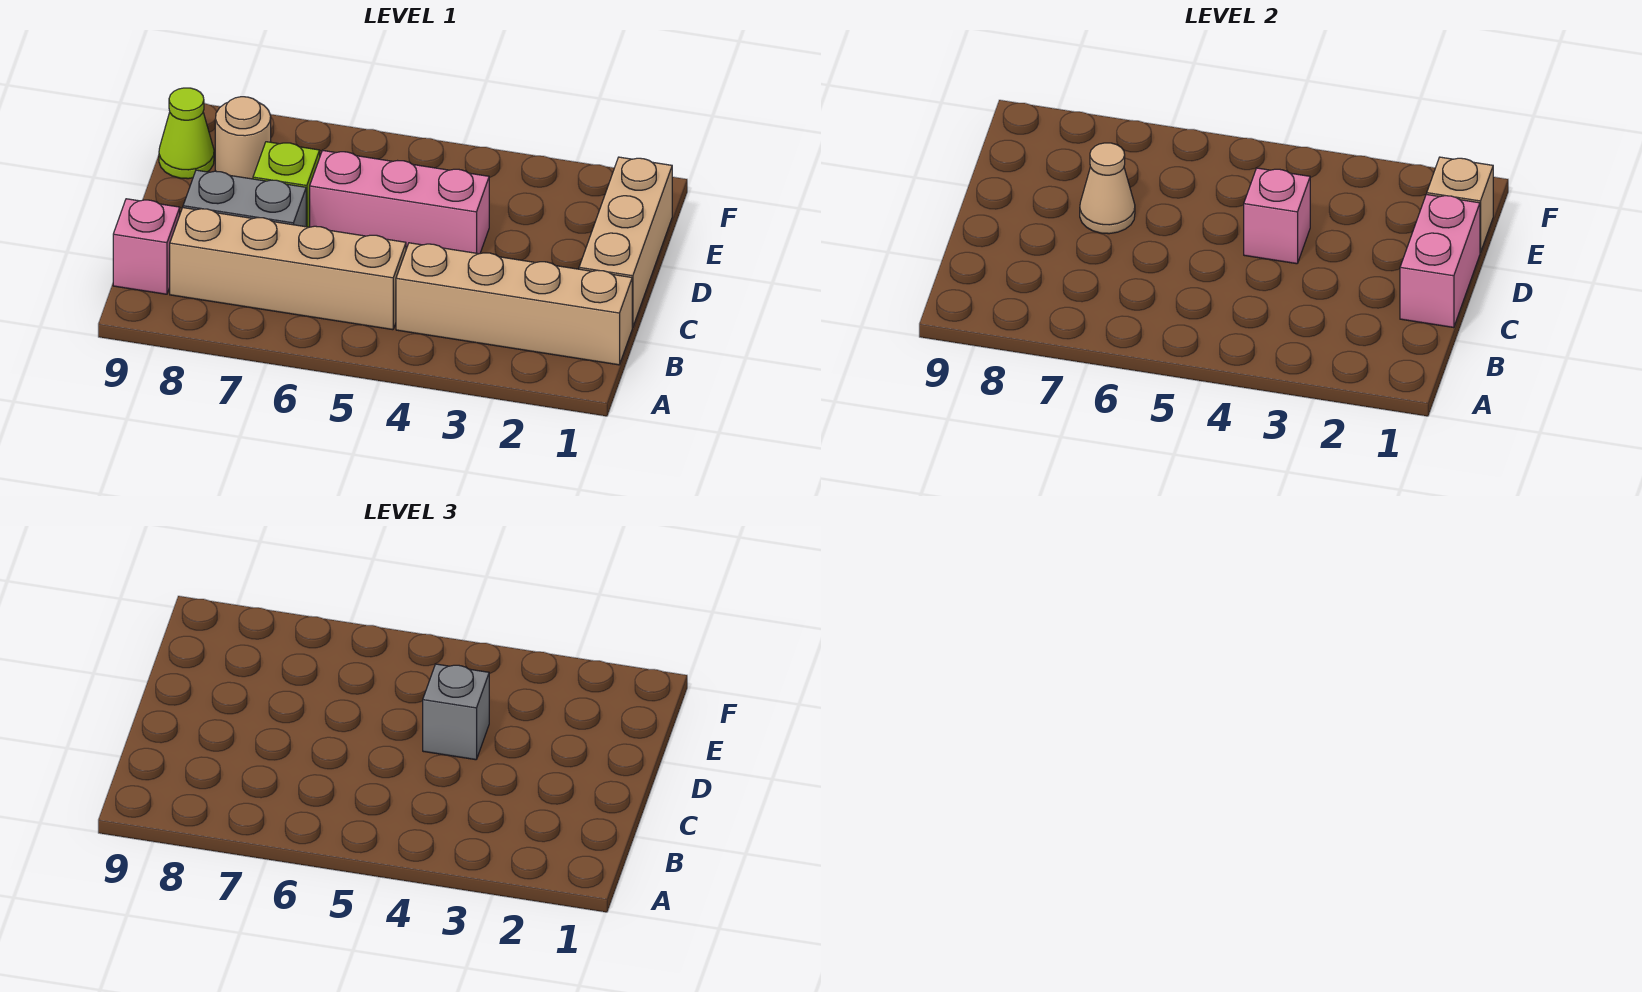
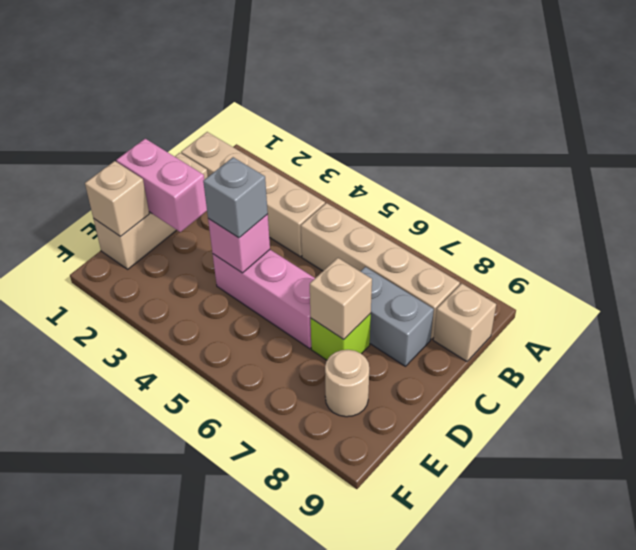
pink 1x1 brick [113,199,180,294] -> tan 1x1 brick [433,283,496,361]
pink 1x2 brick [1400,194,1480,328] -> pink 1x2 brick turned to [116,139,207,232]
tan 1x1 cone [1080,143,1135,234] -> tan 1x1 brick [310,258,372,339]
lime 1x1 cone [159,88,214,179] -> none

